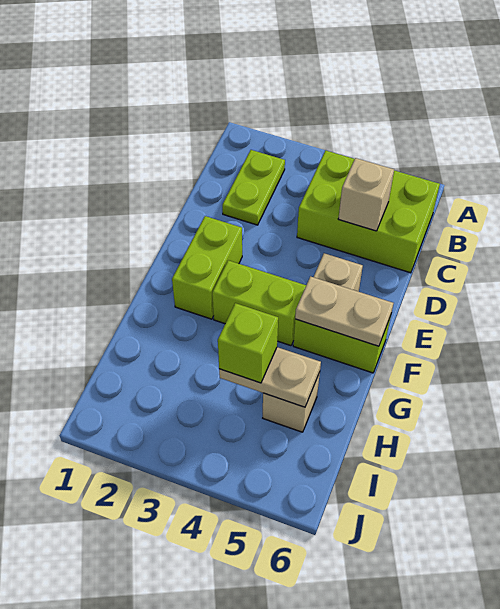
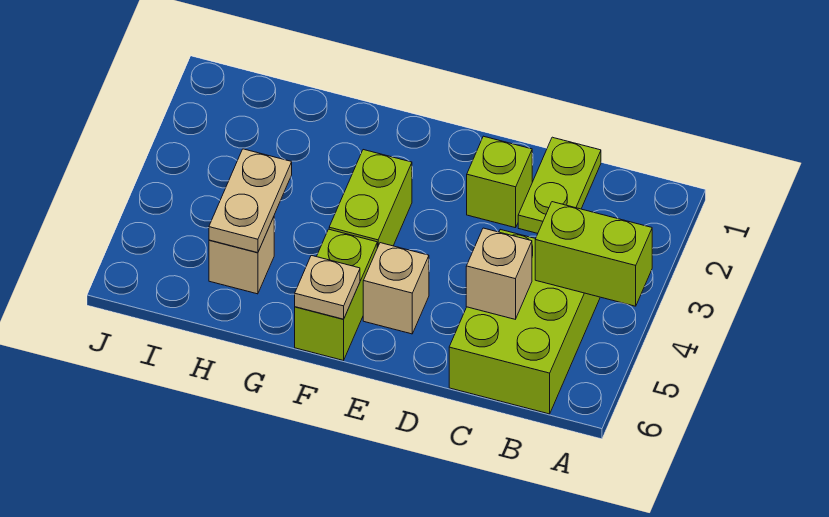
lime 1x2 plate [222,150,285,225] -> lime 1x2 plate turned to [518,137,601,233]
lime 1x2 brick [172,216,242,319] -> lime 1x2 brick moved to [535,202,652,306]
tan 1x2 plate [295,276,393,346] -> tan 1x1 plate [295,255,360,319]
lime 1x1 brick [218,303,278,383] -> lime 1x1 brick moved to [467,136,532,228]

